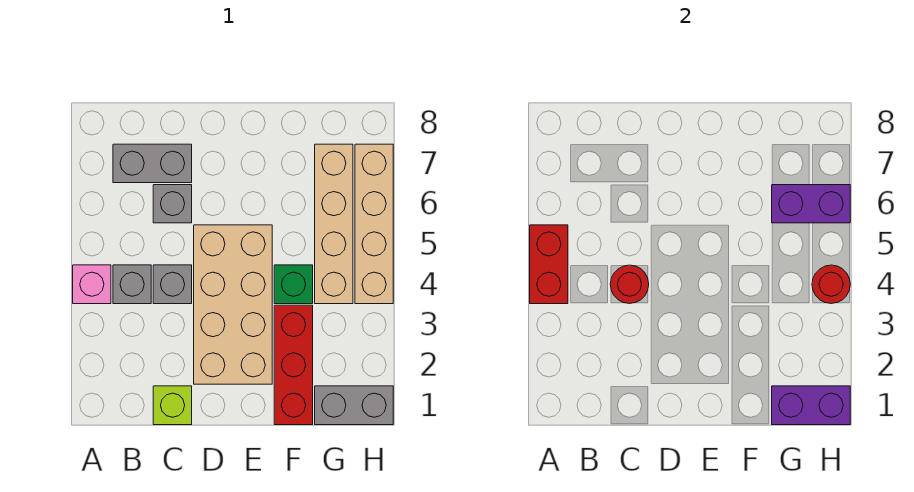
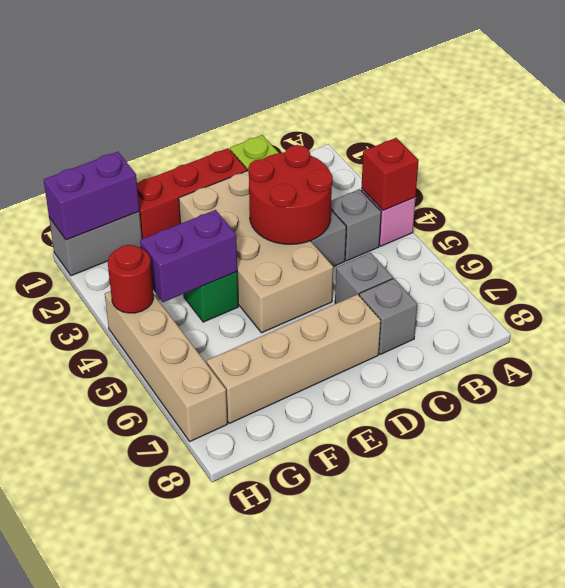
red 1x2 brick [530,225,568,304] -> red 1x1 brick [361,138,419,210]
grey 1x2 brick [113,144,192,183] -> grey 1x1 brick [359,279,417,354]
red 1x1 round brick [610,265,649,304] -> red 2x2 round brick [248,145,333,244]
red 1x3 brick [274,305,313,425] -> red 1x3 brick turned to [137,148,247,239]
tan 1x4 brick [315,144,353,304] -> tan 1x4 brick turned to [207,294,381,423]
purple 1x2 brick [772,185,850,223] -> purple 1x2 brick moved to [140,210,237,302]

